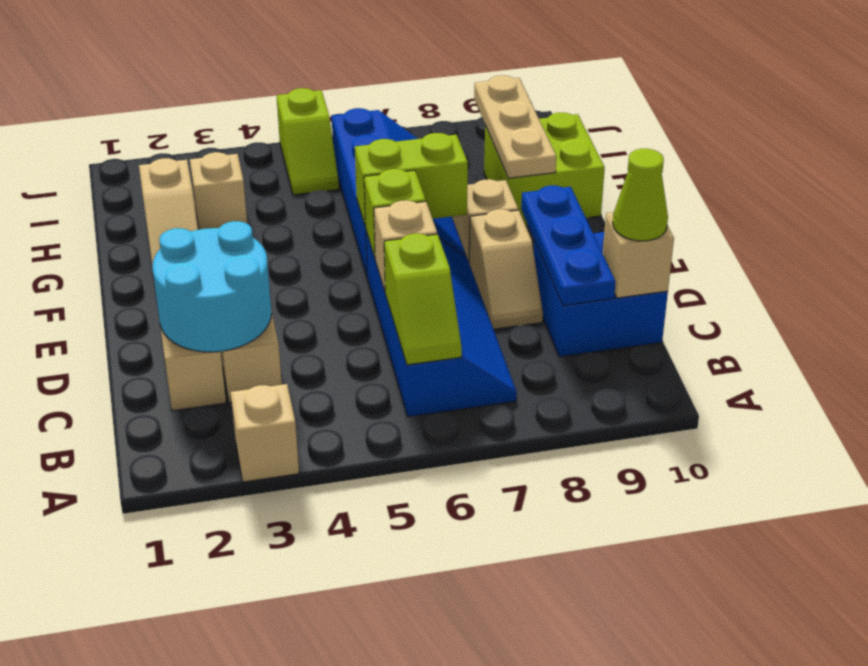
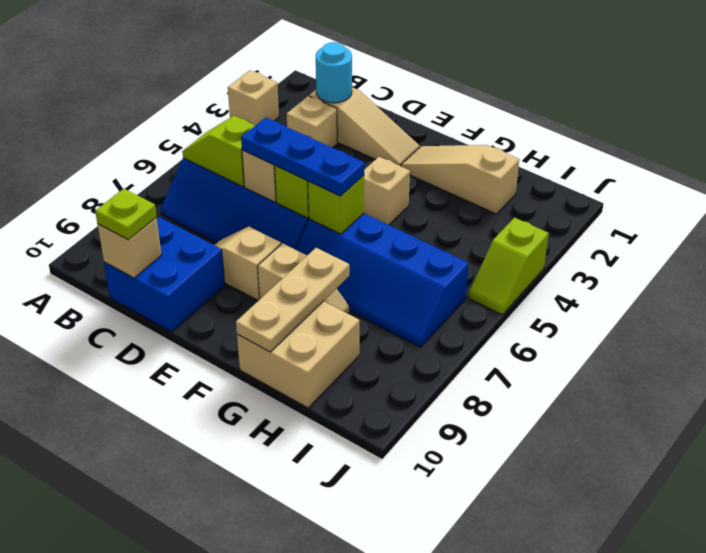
cyan 2x2 round brick [153,221,272,352] -> cyan 1x1 round brick [316,42,352,103]
blue 1x3 plate [521,186,616,305] -> blue 1x3 plate moved to [241,117,364,196]
lime 1x1 cone [613,149,668,241] -> lime 1x1 plate [95,189,156,240]
lime 1x2 brick [355,133,468,227] -> lime 1x1 brick [308,176,364,234]
lime 2x2 brick [484,113,605,226] -> tan 2x2 brick [237,301,359,408]
tan 1x3 plate [474,75,556,178] -> tan 1x3 plate turned to [236,248,349,352]
tan 1x1 brick [190,152,247,229] -> tan 1x1 brick moved to [364,157,410,225]
lime 1x2 slope [276,88,339,195] -> lime 1x2 slope turned to [469,218,549,315]

